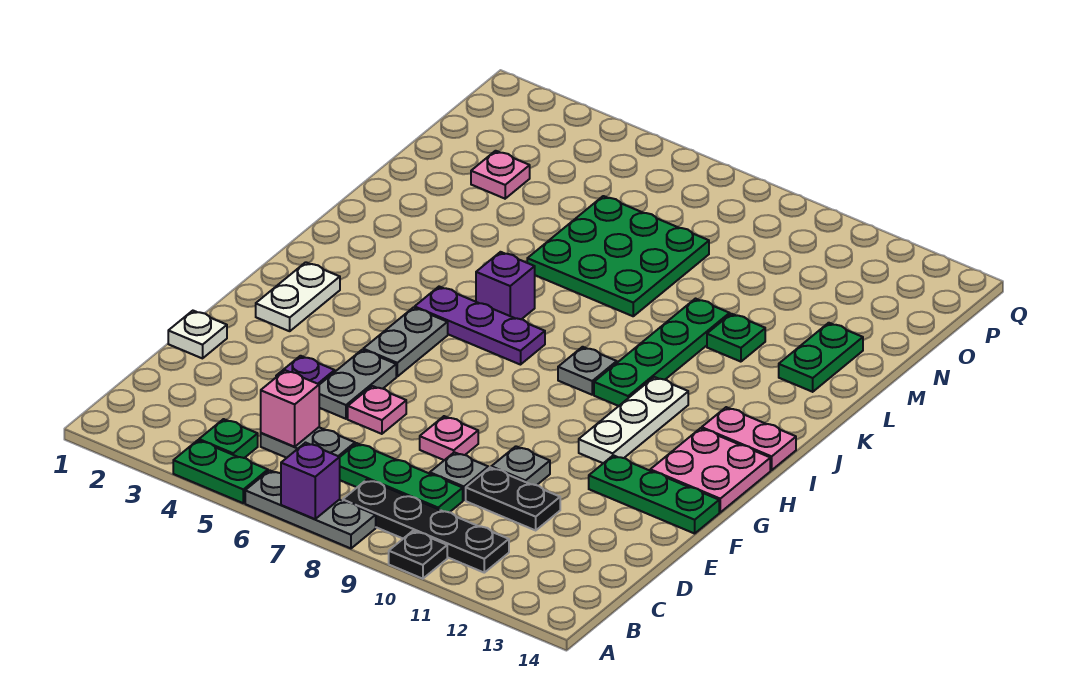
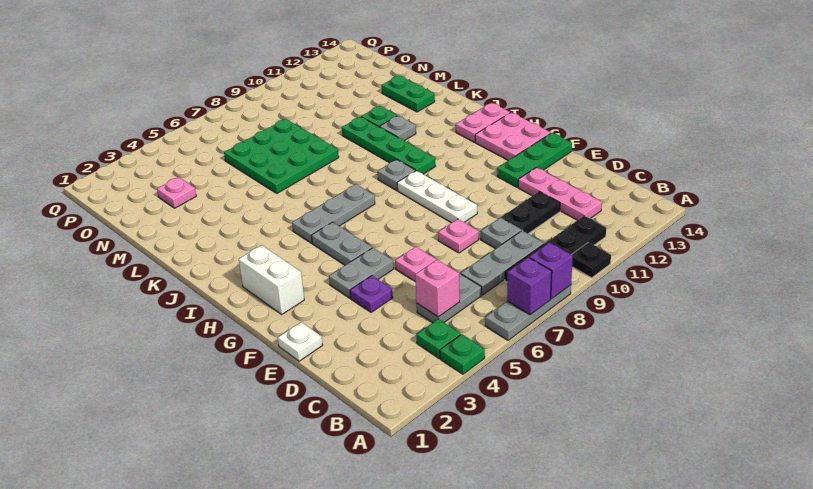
green 1x2 plate [173,440,268,503] -> green 1x1 plate [440,334,485,374]
green 1x3 plate [340,443,463,512] -> grey 1x3 plate [461,231,544,295]
none -> pink 1x3 plate [518,167,602,220]
grey 1x2 plate [319,350,396,419] -> grey 1x2 plate turned to [329,248,394,298]
grey 1x1 plate [491,446,550,485] -> grey 1x1 plate moved to [380,116,416,141]
white 1x2 plate [256,262,340,331] -> white 1x2 brick [239,245,304,314]
white 1x3 plate [579,377,688,463] -> white 1x3 plate moved to [397,171,477,223]
purple 1x3 plate [415,287,545,365] -> grey 1x3 plate [292,184,375,243]
purple 1x1 brick [476,252,535,319] -> purple 1x1 brick moved to [529,242,573,299]

